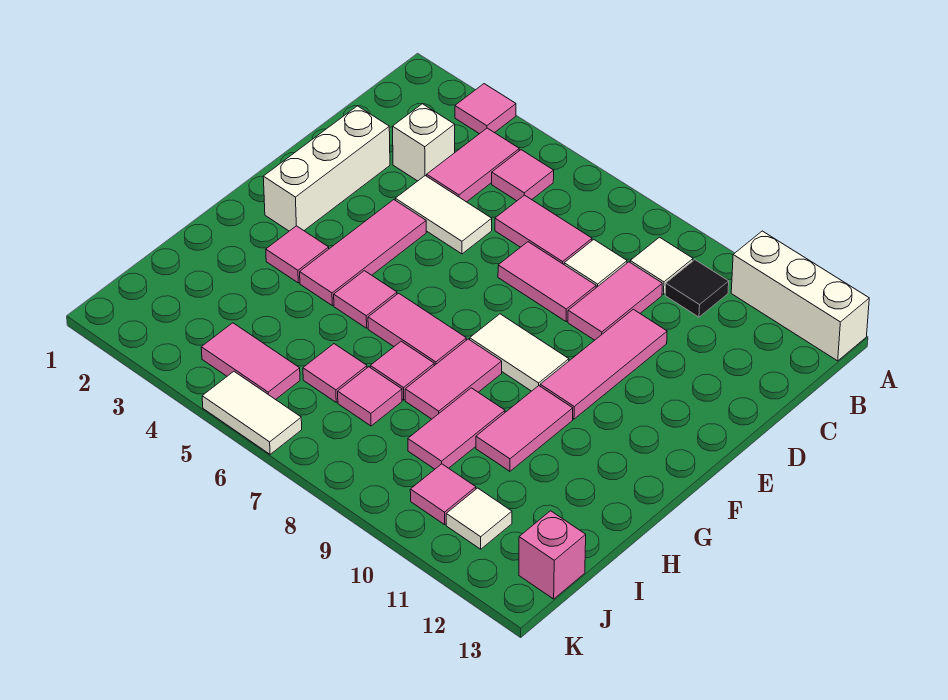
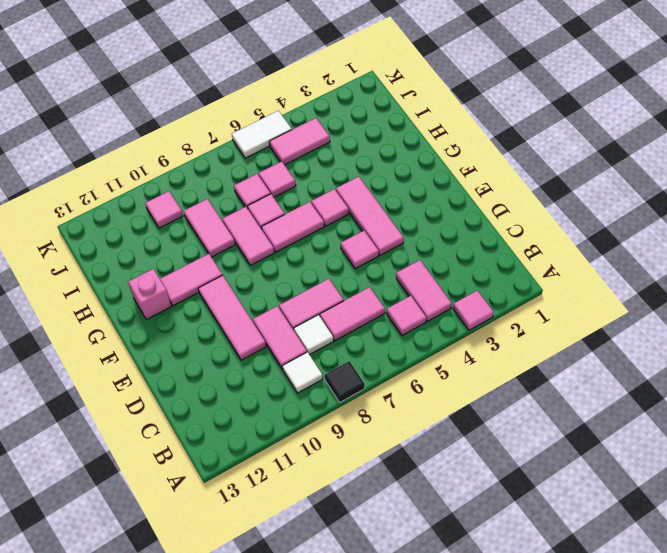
white 1x3 brick [731,231,869,361] -> none
black 1x1 tile [665,260,729,317] -> black 1x1 tile moved to [324,361,365,402]
white 1x1 brick [393,104,455,181] -> none
white 1x3 brick [263,106,390,231] -> none
white 1x2 tile [395,176,492,254] -> none
white 1x2 tile [470,314,569,391] -> none
pink 1x1 tile [266,226,329,283] -> pink 1x1 tile moved to [341,231,379,269]
pink 1x2 tile [476,386,573,471] -> pink 1x2 tile turned to [160,254,222,306]
white 1x1 tile [446,488,512,549] -> none
pink 1x1 brick [519,511,586,599] -> pink 1x1 brick moved to [128,269,171,320]

